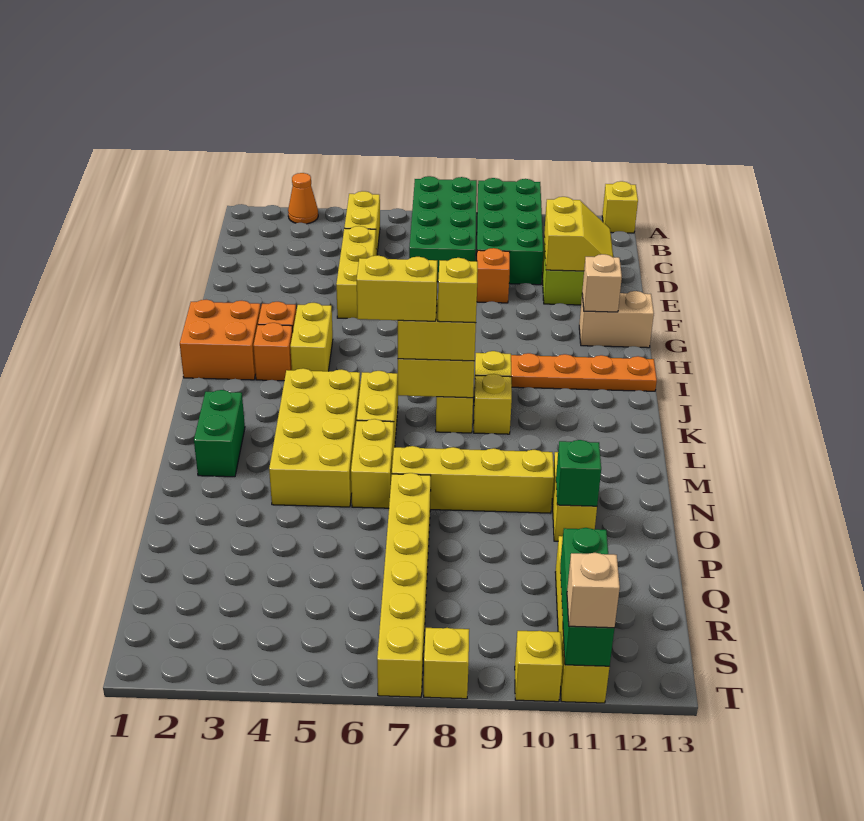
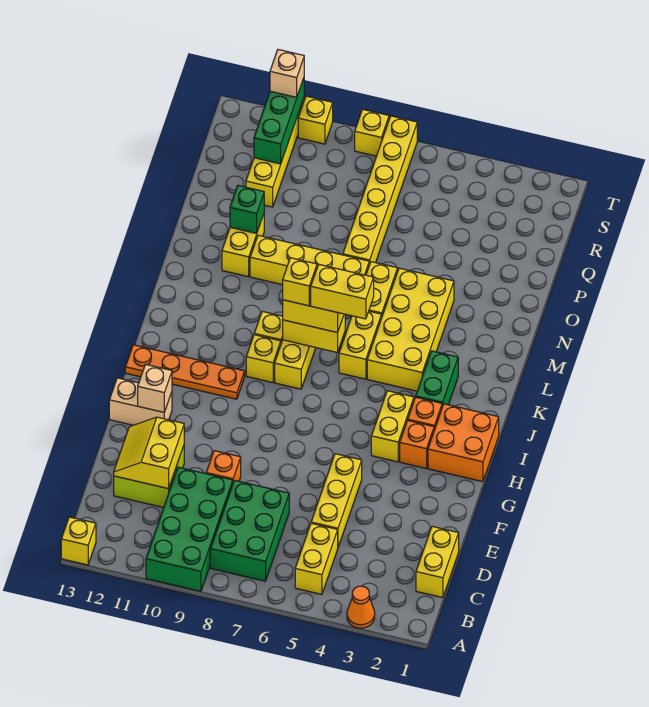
green 2x4 brick [409,176,477,282] -> green 2x3 brick [210,480,289,581]
none -> yellow 1x2 brick [416,526,459,598]
green 1x2 brick [194,390,245,477] -> green 1x2 brick moved to [416,351,458,406]

